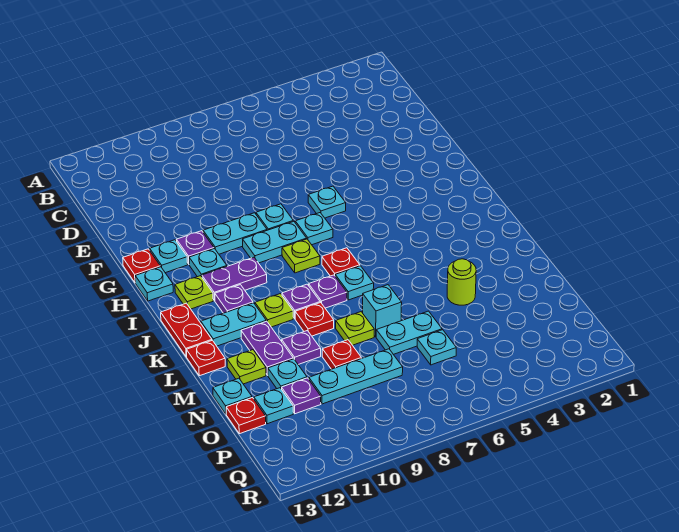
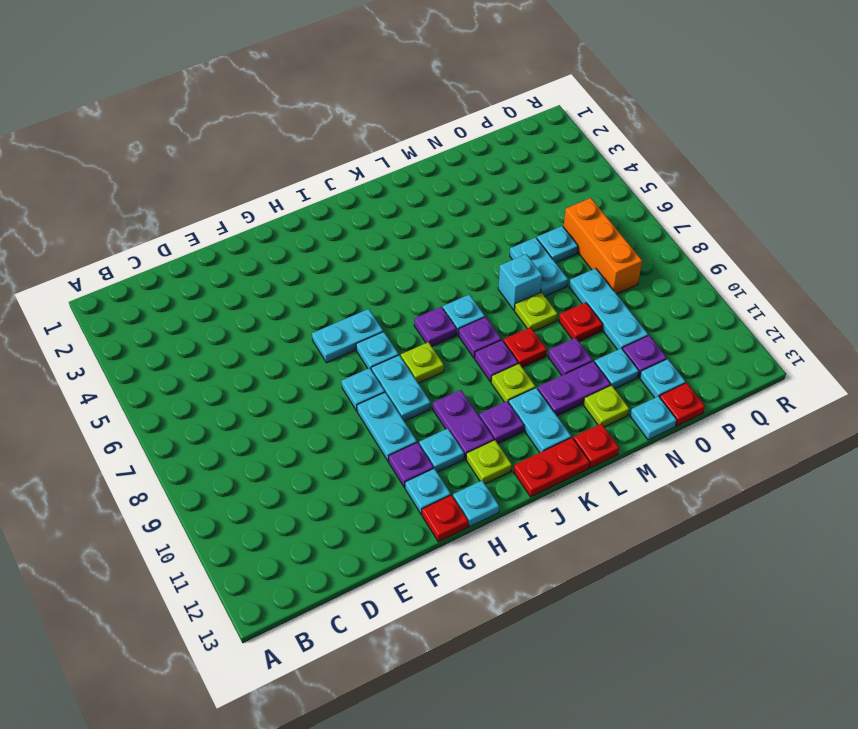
cyan 1x1 plate [308,186,346,218] -> cyan 1x2 plate [312,309,383,363]
red 1x1 plate [322,248,360,276] -> purple 1x1 plate [414,307,457,346]
lime 1x1 round brick [447,259,476,305] -> none
none -> orange 1x3 brick [564,198,642,294]

